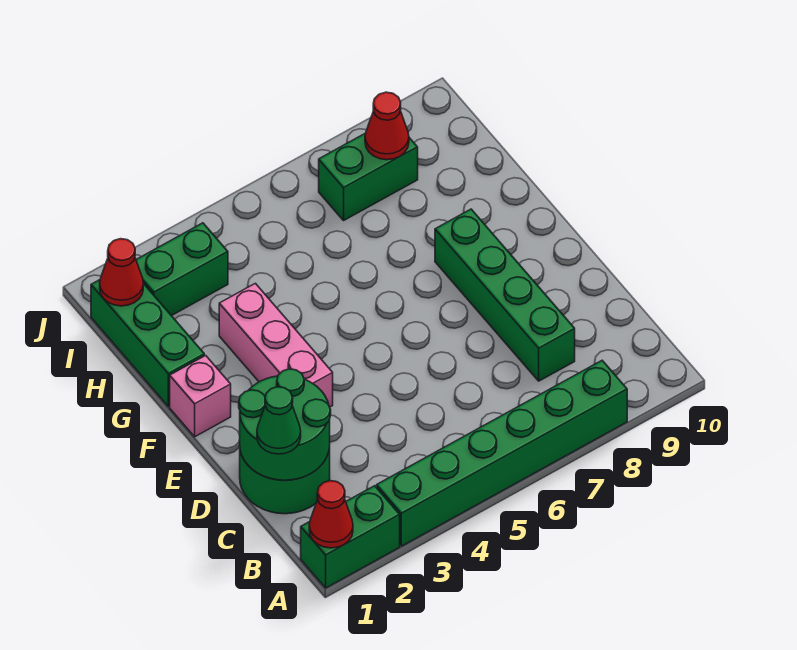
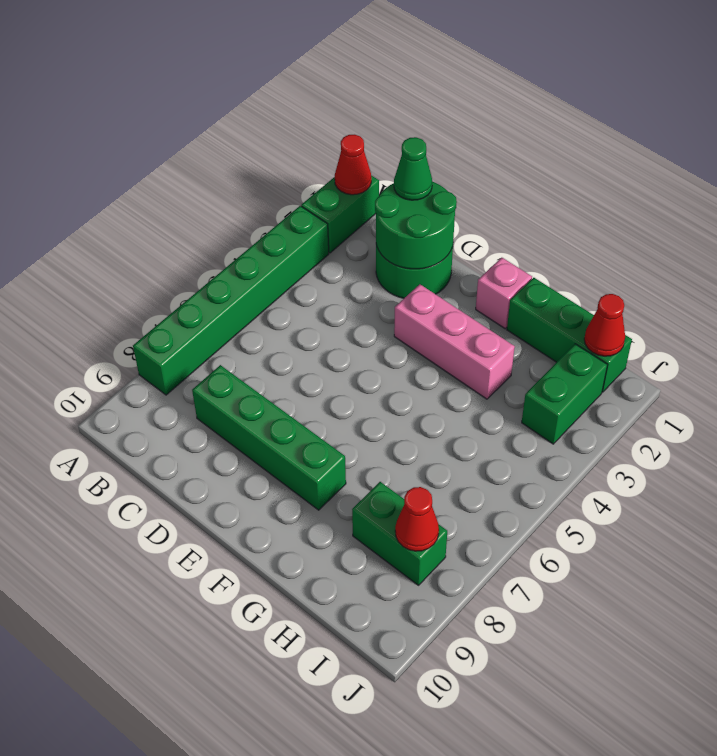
green 1x2 brick [319,133,418,220] -> green 1x2 brick turned to [352,482,447,585]

